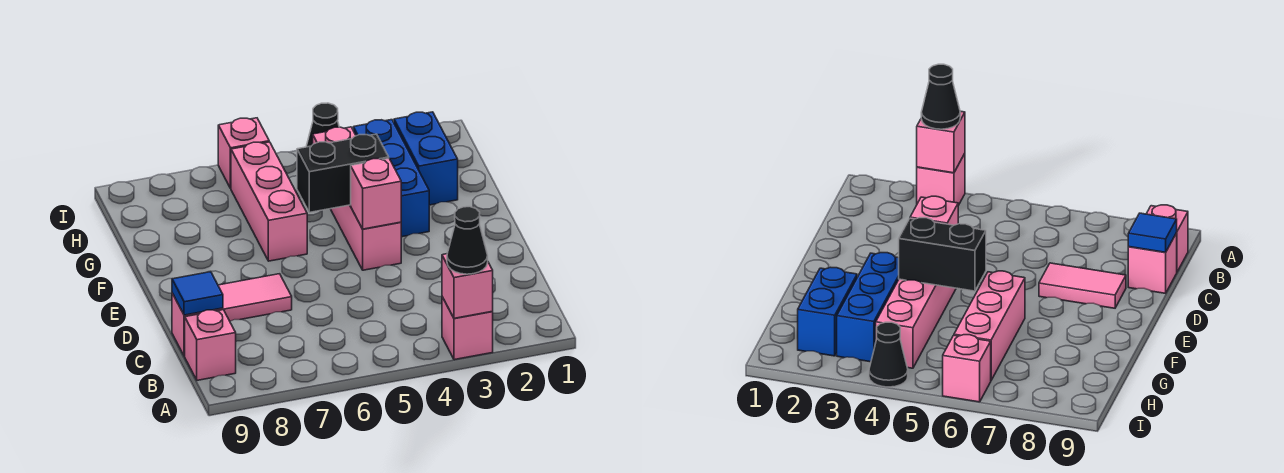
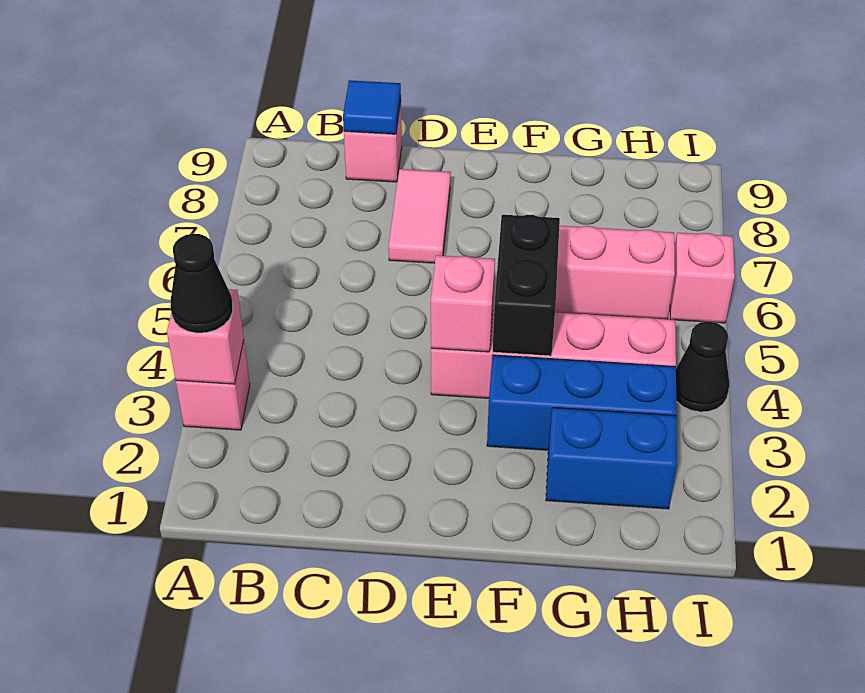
pink 1x1 brick [185,310,236,380] -> none

